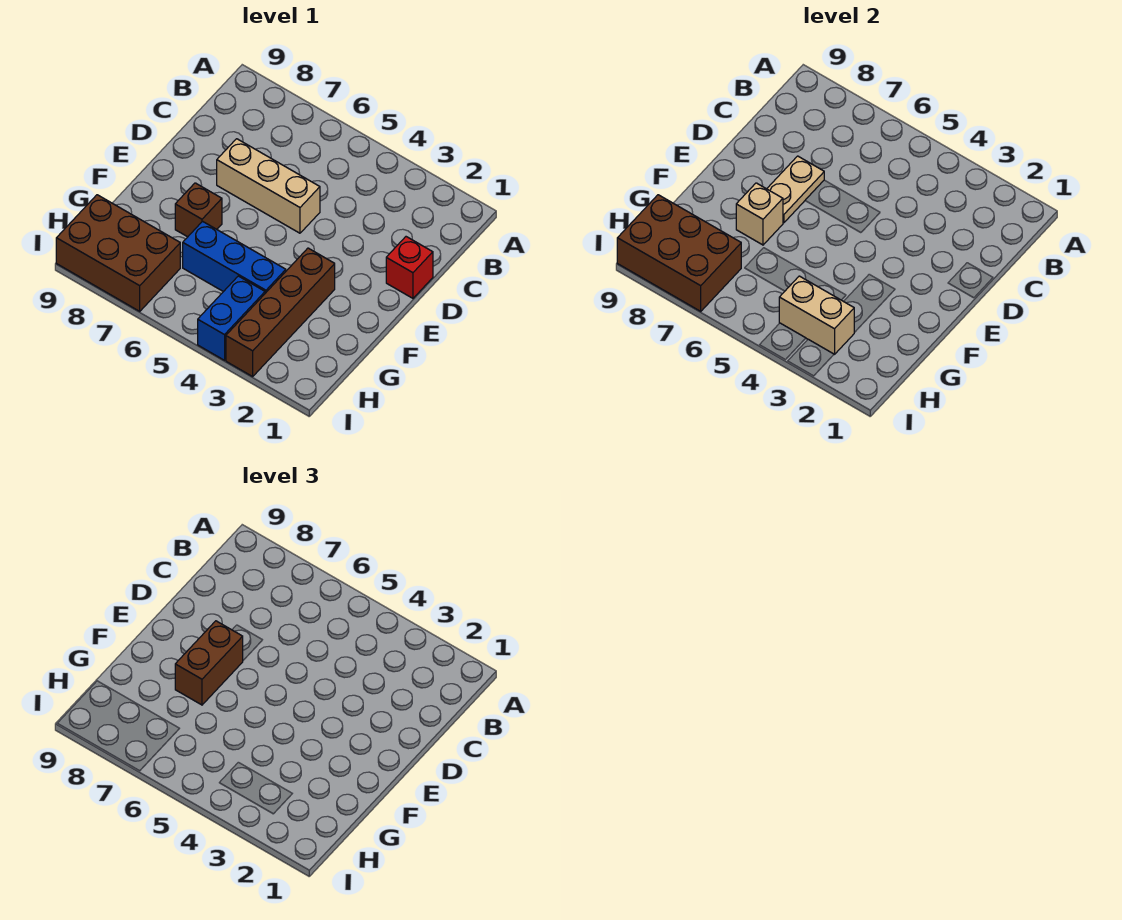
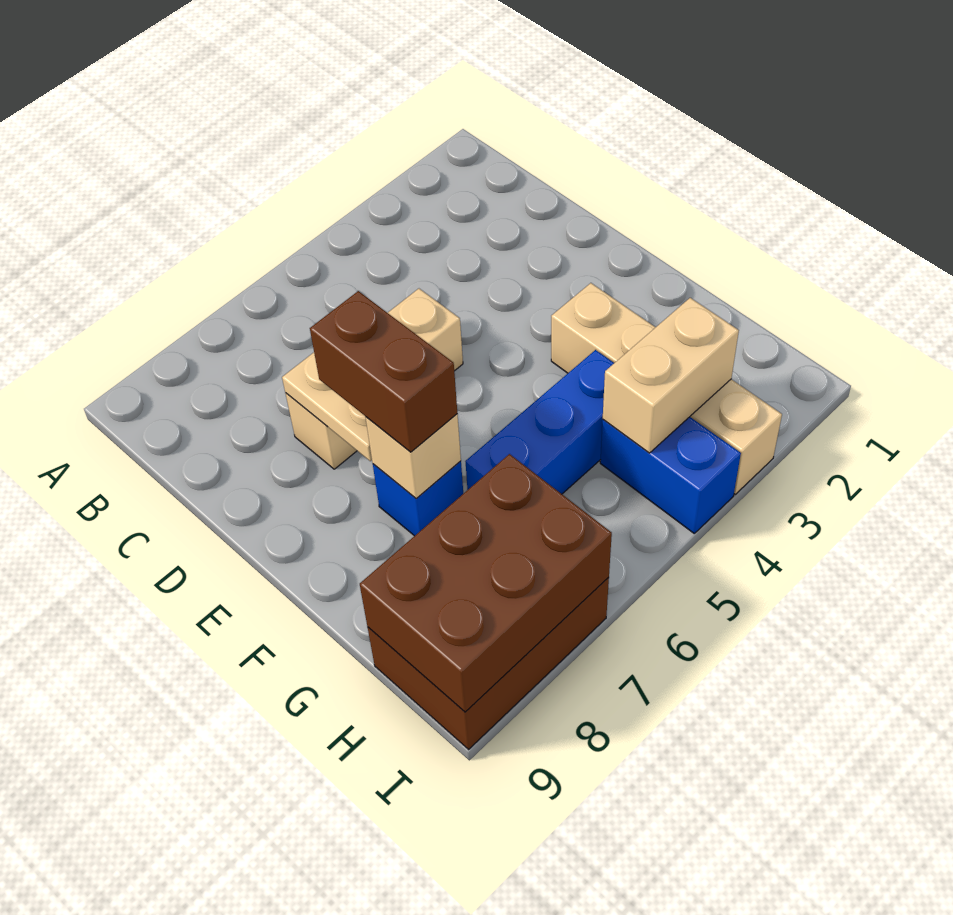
red 1x1 brick [386,237,433,298] -> none
brown 1x4 brick [226,248,335,376] -> tan 1x4 brick [551,283,782,494]
brown 1x1 brick [175,183,222,237] -> blue 1x1 brick [373,461,463,536]

